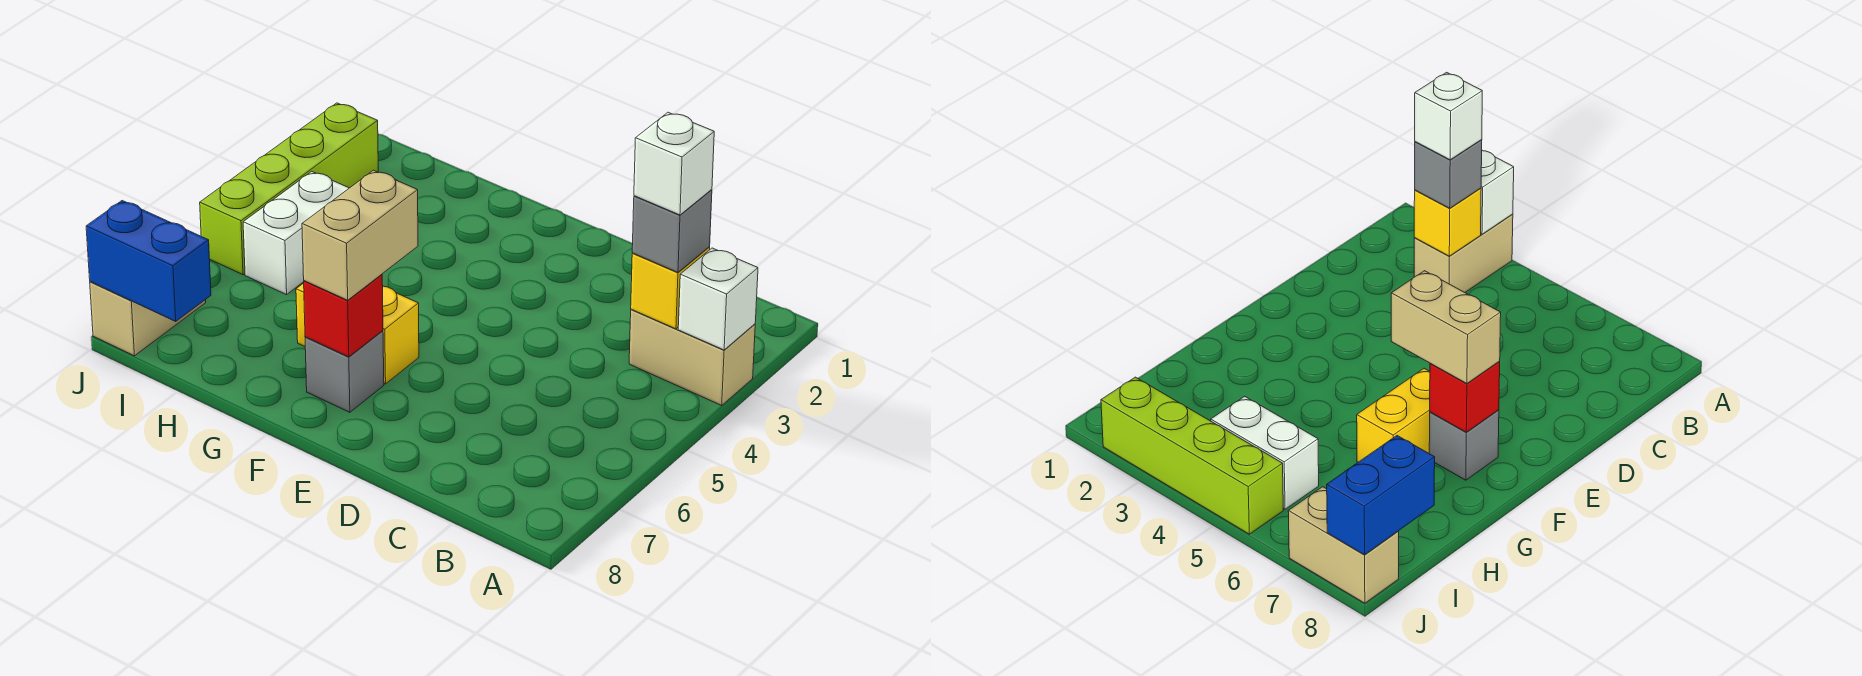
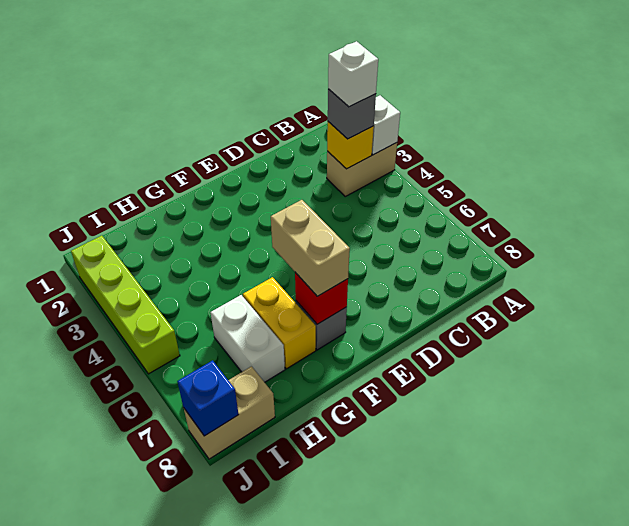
yellow 1x2 brick [296,283,419,384] -> yellow 1x2 brick turned to [243,277,316,369]
white 1x2 brick [243,172,349,295] -> white 1x2 brick moved to [211,295,285,382]
blue 1x2 brick [86,201,211,321] -> blue 1x1 brick [177,360,238,436]
tan 1x2 brick [90,282,206,356] -> tan 1x2 brick turned to [184,366,275,459]

